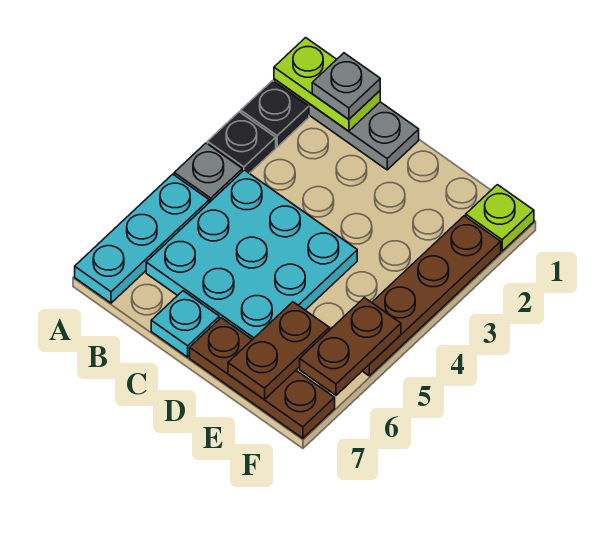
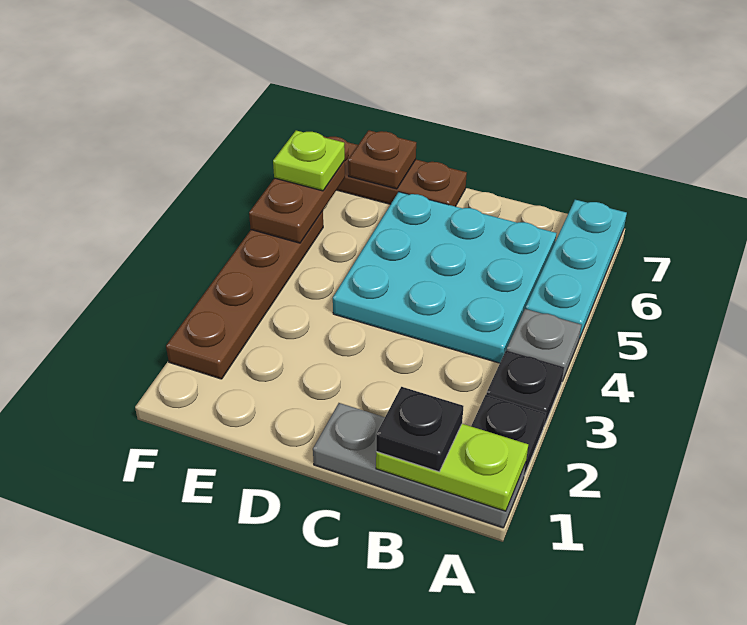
grey 1x1 plate [312,53,380,119] -> black 1x1 plate [376,387,463,472]
cyan 1x1 plate [151,291,219,357] -> none
brown 1x2 plate [228,302,329,399] -> brown 1x1 plate [348,130,416,189]
lime 1x1 plate [466,185,534,251] -> lime 1x1 plate moved to [273,130,345,191]

